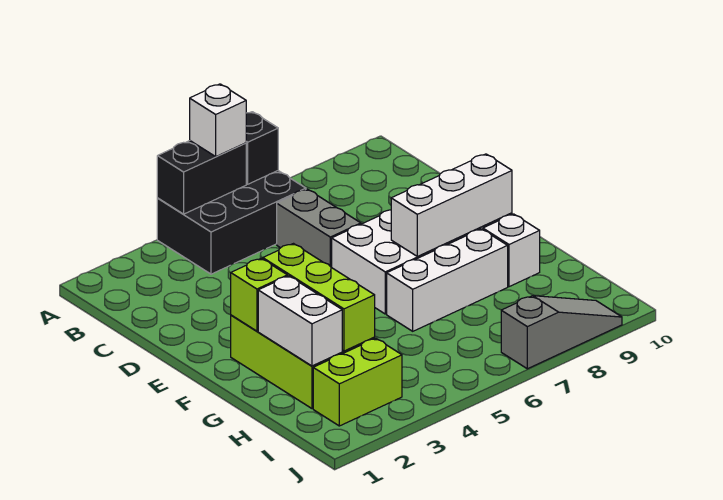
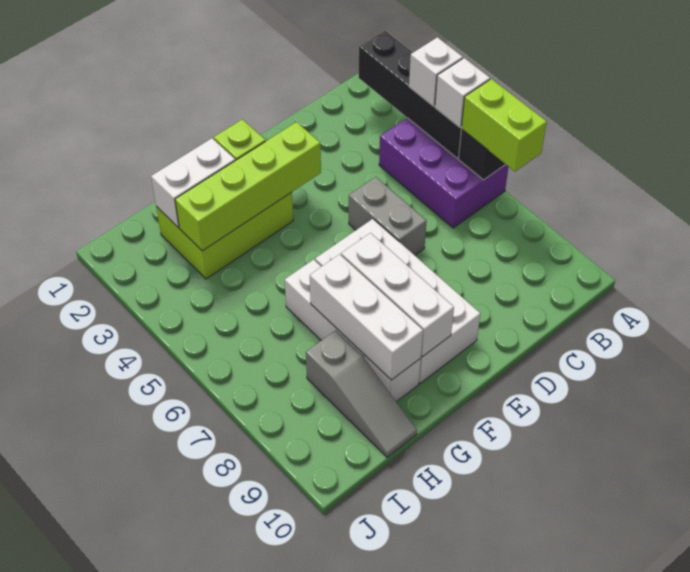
black 2x3 brick [157,171,306,274] -> purple 2x3 brick [379,118,508,228]
black 1x2 brick [157,141,246,214] -> black 1x4 brick [359,31,462,158]
none -> white 1x1 brick [409,37,463,106]
grey 1x2 brick [277,189,361,267] -> grey 1x2 brick turned to [349,177,426,255]
lime 1x3 brick [263,244,375,351] -> lime 1x4 brick [175,122,321,251]
none -> white 1x3 brick [310,254,423,380]
lime 1x2 brick [313,338,402,426] -> lime 1x2 brick moved to [461,79,547,171]
grey 1x3 slope [501,296,622,369] -> grey 1x3 slope moved to [306,330,417,457]

